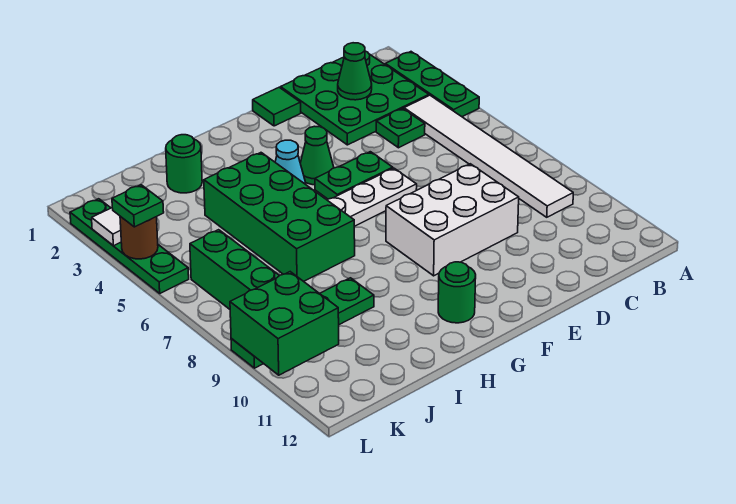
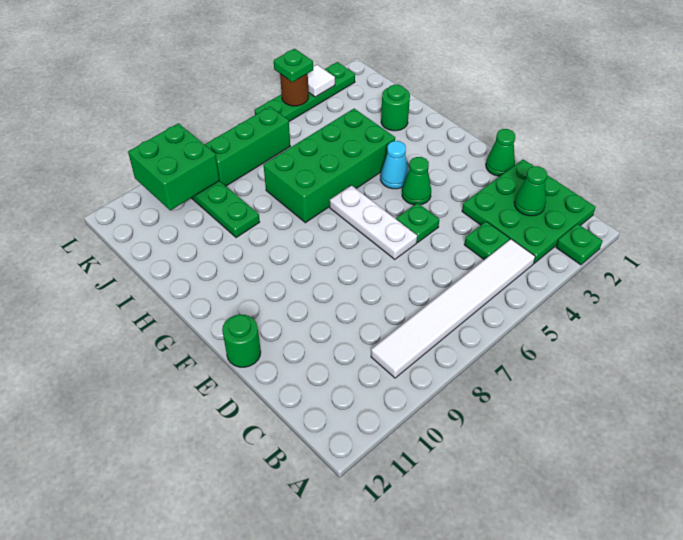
green 1x3 plate [385,52,479,117] -> green 1x1 plate [556,224,602,265]
white 2x3 brick [386,164,519,276] -> none
green 1x1 tile [253,87,301,126] -> green 1x1 cone [486,129,515,176]
green 1x2 plate [315,152,393,199] -> green 1x1 plate [396,203,440,243]
green 1x1 round brick [438,262,476,323] -> green 1x1 round brick moved to [222,314,261,367]

